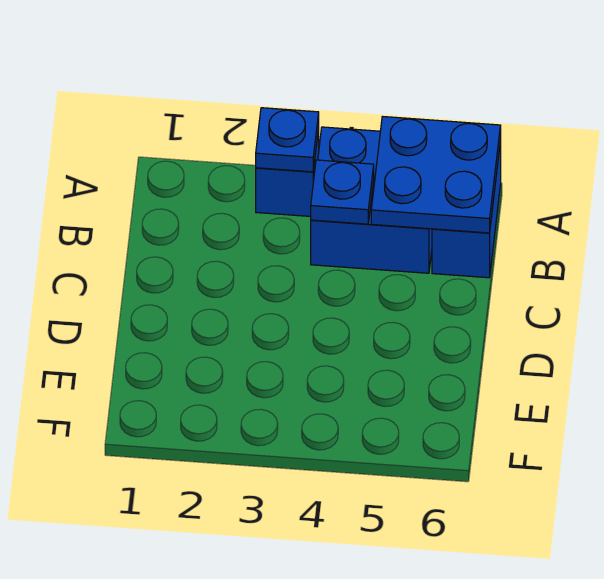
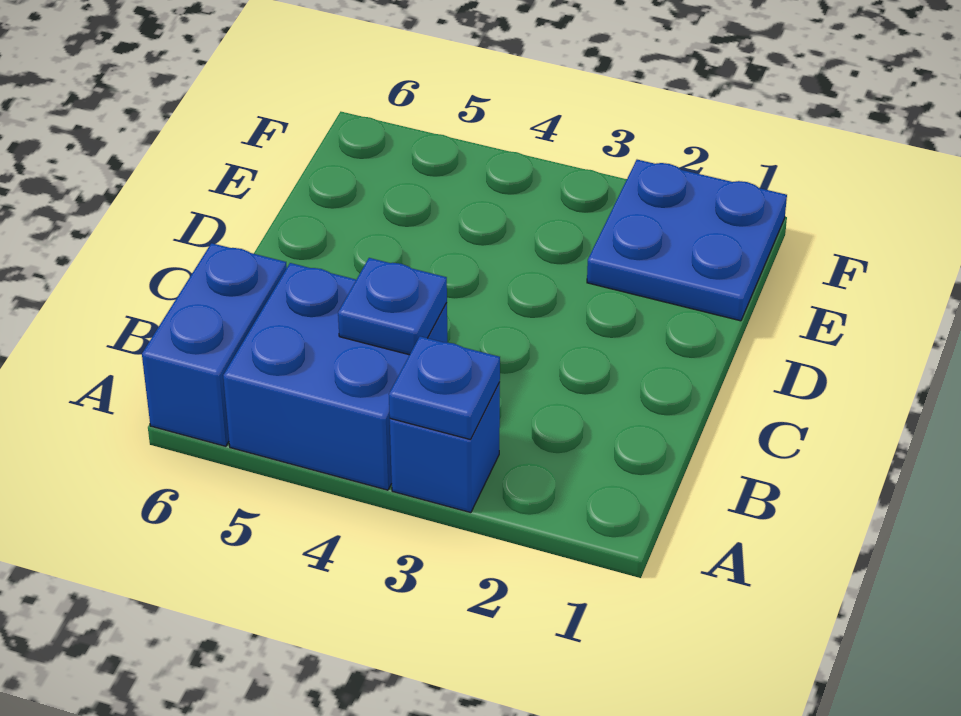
blue 2x2 plate [371,117,501,233] -> blue 2x2 plate moved to [587,160,787,321]

